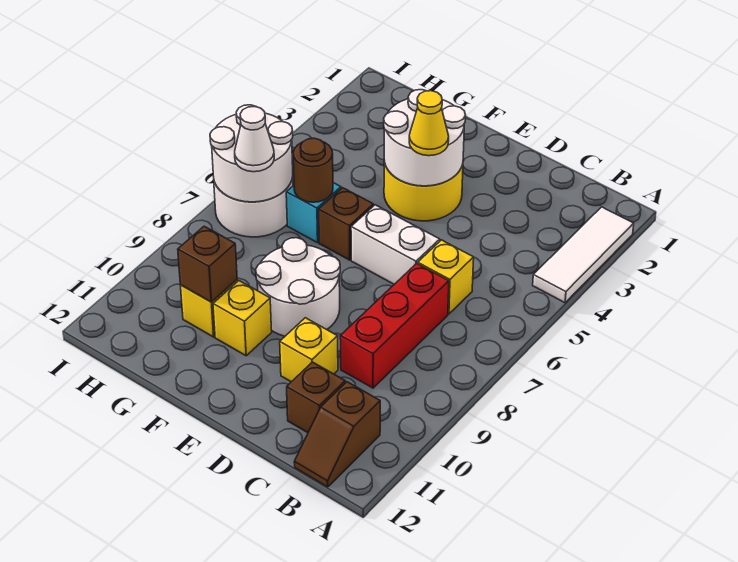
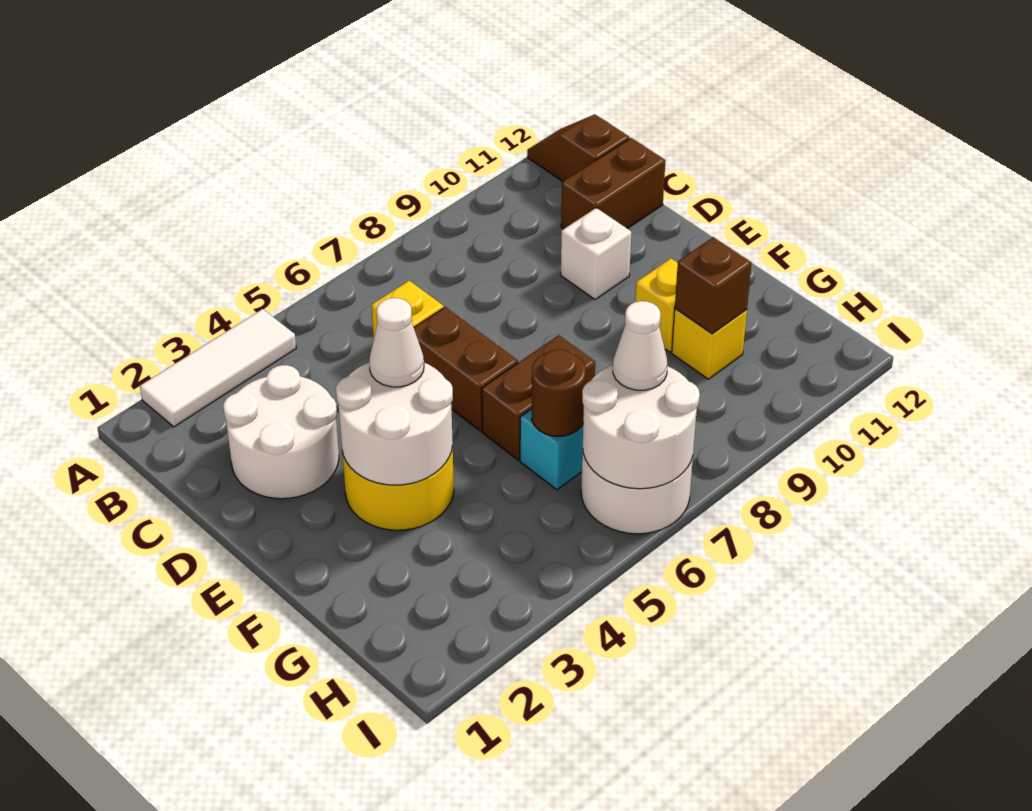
brown 1x2 slope [294,382,380,487] -> brown 1x2 slope turned to [527,114,629,181]
red 1x3 brick [340,264,449,388] -> none
brown 1x1 brick [287,362,345,433] -> brown 1x2 brick [561,138,665,229]
white 1x2 brick [351,205,440,284] -> brown 1x2 brick [414,307,518,431]
yellow 1x1 brick [280,318,338,382] -> white 1x1 brick [561,208,631,300]
yellow 1x1 cone [409,91,449,156] -> white 1x1 cone [369,298,424,387]
white 2x2 round brick [256,238,340,336] -> white 2x2 round brick moved to [223,365,339,499]
brown 1x1 brick [319,188,373,260] -> brown 1x2 brick [482,335,595,460]

